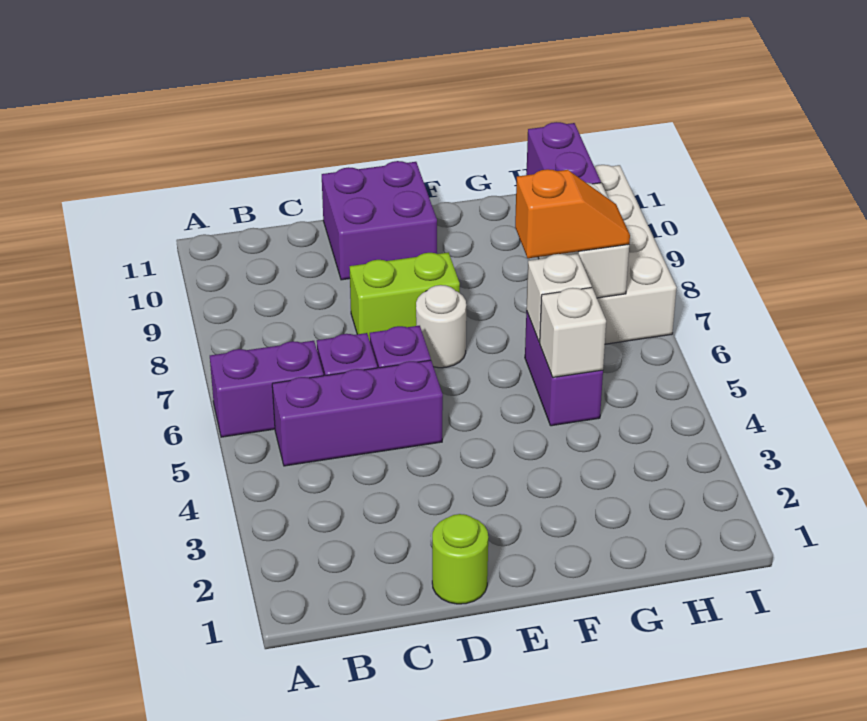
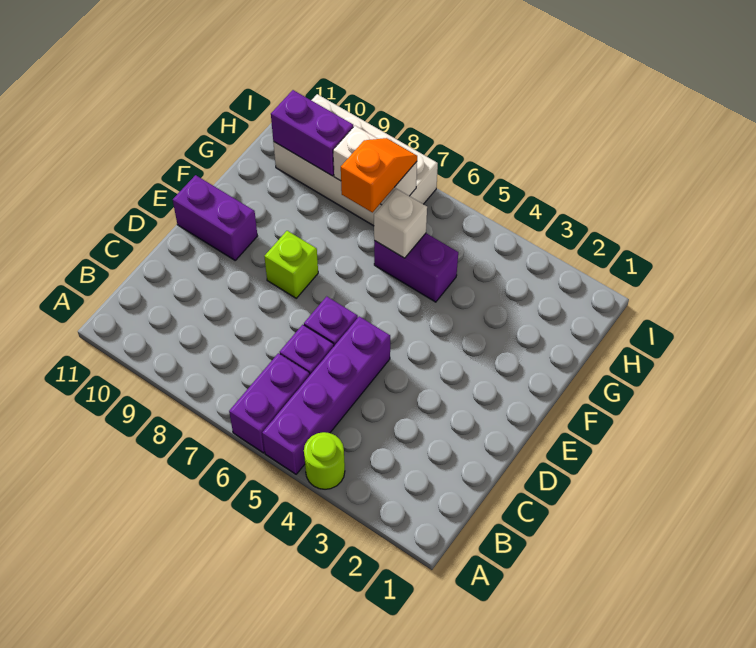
purple 1x3 brick [272,360,443,466] -> purple 1x4 brick [262,316,390,474]
lime 1x1 round brick [432,514,488,604] -> lime 1x1 round brick moved to [304,432,345,489]
lime 1x2 brick [350,252,460,341] -> lime 1x1 brick [264,231,318,298]
purple 2x2 brick [322,161,437,280] -> purple 1x2 brick [173,175,257,260]
white 1x1 round brick [416,285,466,368] -> none
white 1x1 brick [540,287,606,377] -> none

